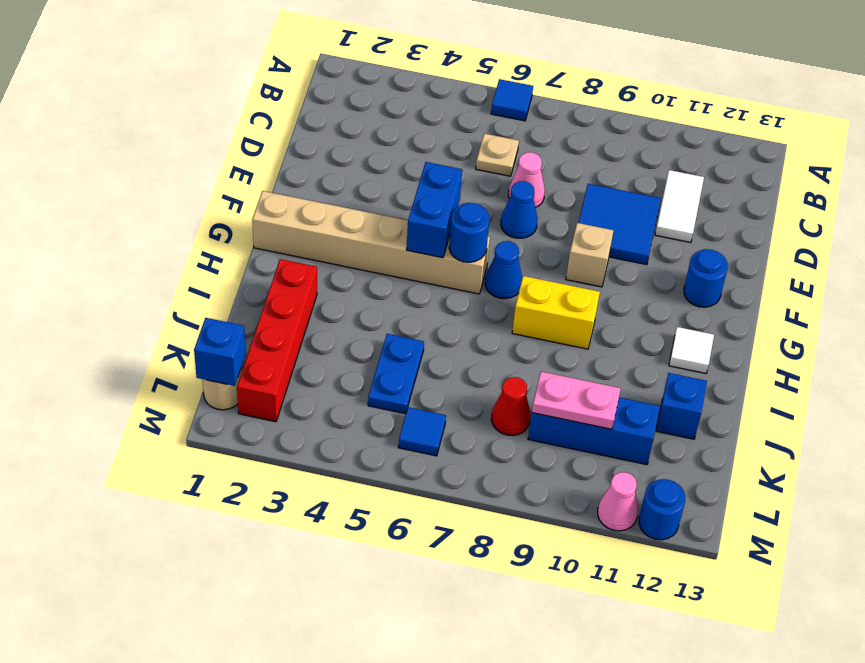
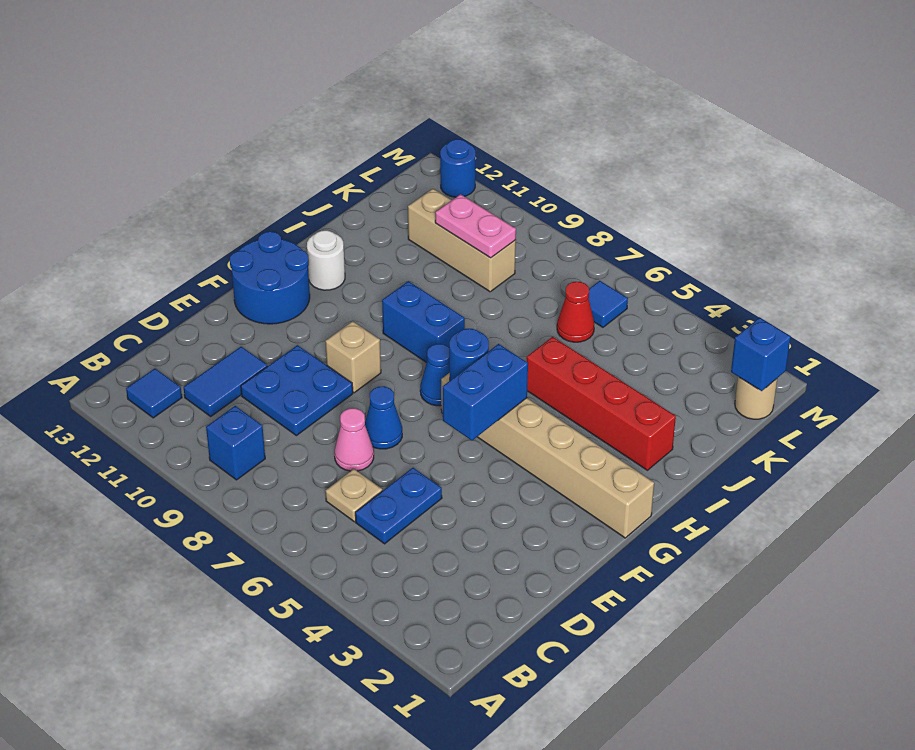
blue 1x1 tile [491,79,533,121] -> blue 1x1 tile moved to [126,369,182,418]
white 1x2 tile [655,170,704,243] -> blue 1x2 tile [184,347,267,416]
blue 2x2 tile [579,184,661,265] -> blue 2x2 plate [241,345,353,436]
blue 1x1 round brick [684,249,728,307] -> blue 2x2 round brick [230,232,310,324]
yellow 1x2 brick [512,276,600,349] -> blue 1x2 brick [382,281,465,363]
white 1x1 tile [669,327,714,373] -> white 1x1 round brick [307,230,345,290]
red 1x4 brick [237,259,317,422] -> red 1x4 brick turned to [527,337,676,470]
blue 1x2 plate [368,334,424,414] -> blue 1x2 plate moved to [355,468,442,544]
blue 1x1 brick [656,373,707,439] -> blue 1x1 brick moved to [206,406,265,480]
red 1x1 cone [491,377,531,436] -> red 1x1 cone moved to [557,282,594,342]
blue 1x3 brick [528,397,660,465] -> tan 1x3 brick [408,189,516,292]
pink 1x1 cone [598,472,638,531] -> none

